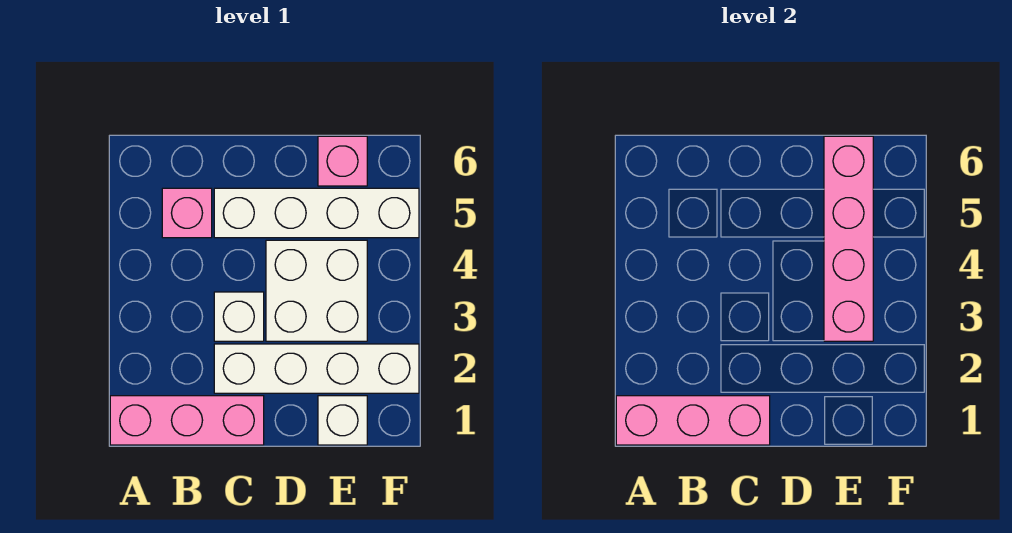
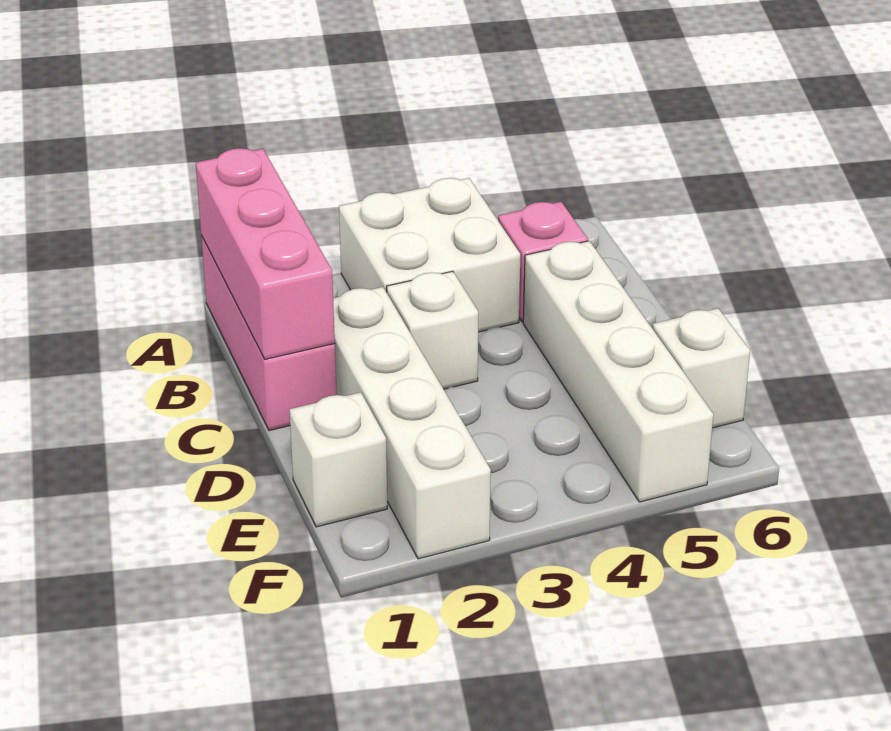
white 2x2 brick [266,240,367,341] -> white 2x2 brick moved to [339,178,520,332]
pink 1x4 brick [824,136,873,341] -> none
pink 1x1 brick [318,136,367,186] -> white 1x1 brick [652,308,750,428]

